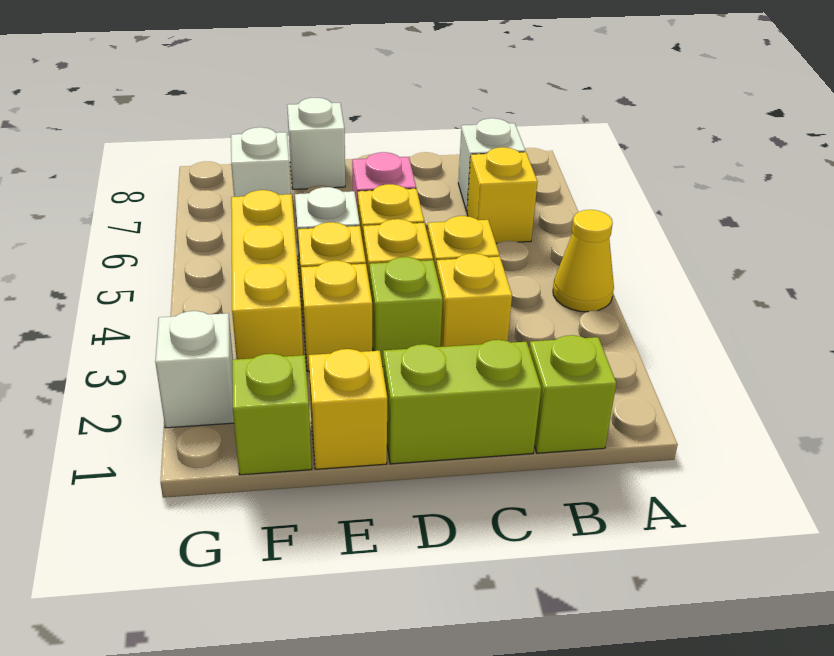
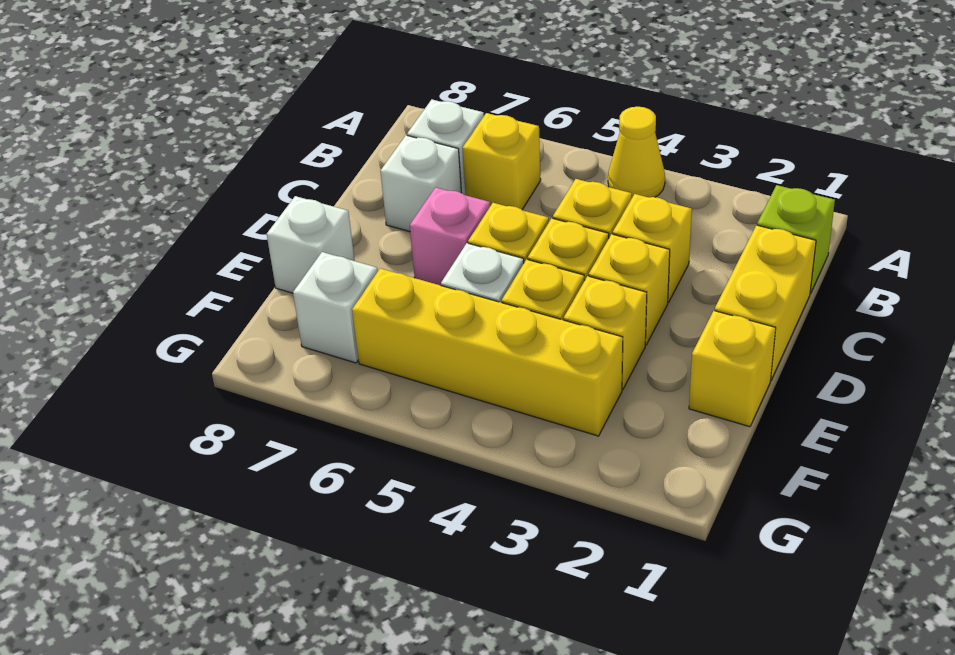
lime 1x2 brick [383,340,541,464] -> yellow 1x2 brick [715,225,816,380]
lime 1x1 brick [369,257,443,367] -> yellow 1x1 brick [589,234,670,345]
lime 1x1 brick [232,354,312,475] -> none
yellow 1x3 brick [231,190,303,359] -> yellow 1x4 brick [352,268,623,436]
white 1x1 brick [155,311,234,428] -> white 1x1 brick moved to [380,135,461,232]

